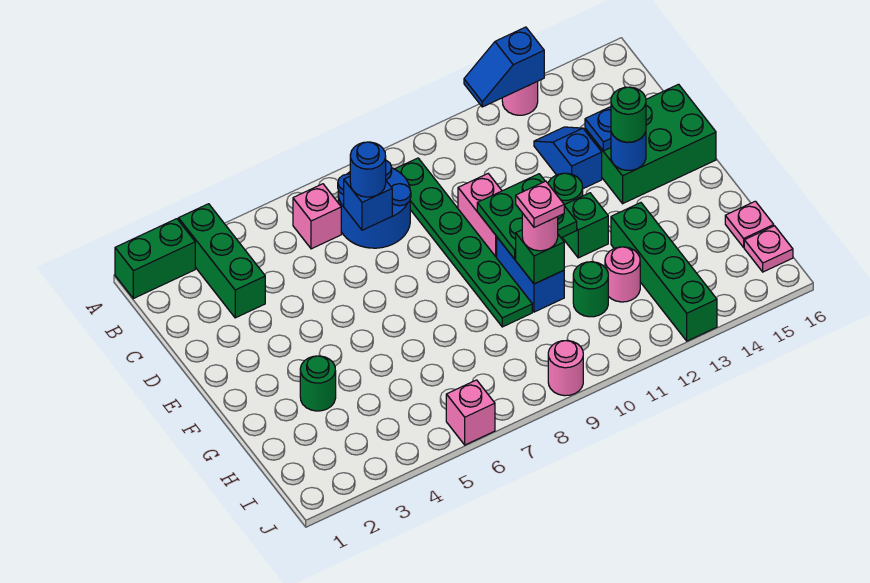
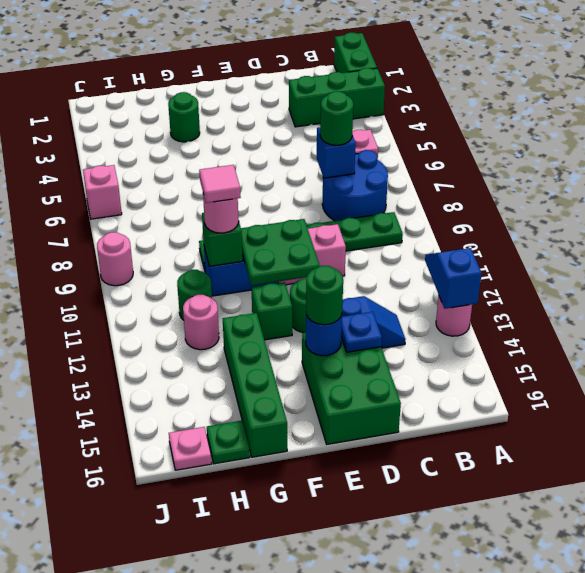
blue 1x1 round brick [350,142,386,197] -> green 1x1 round brick [320,91,353,145]
pink 1x1 plate [516,181,564,227] -> pink 1x1 tile [199,165,241,203]
green 1x4 brick [611,203,717,341] -> green 1x4 brick turned to [223,313,287,457]
pink 1x1 plate [725,201,774,247] -> green 1x1 plate [207,421,250,464]

